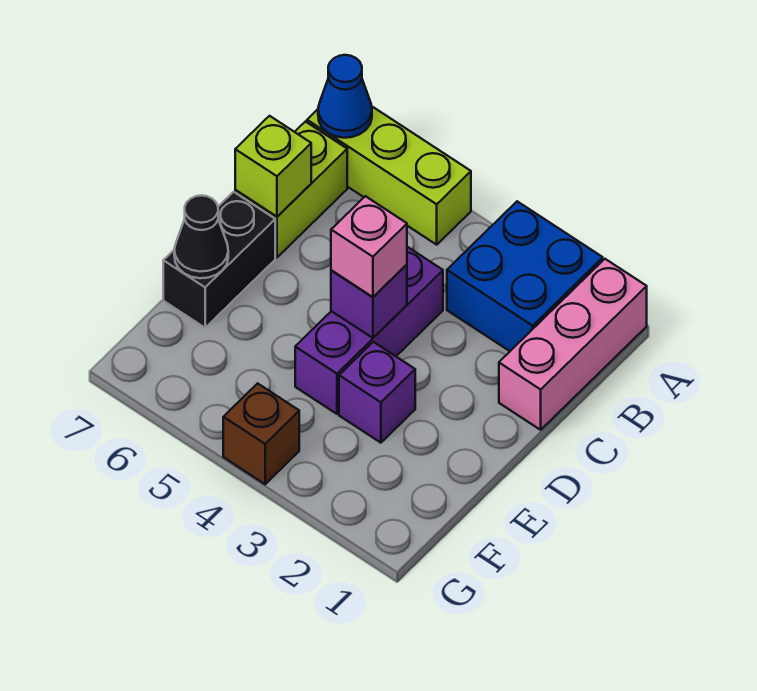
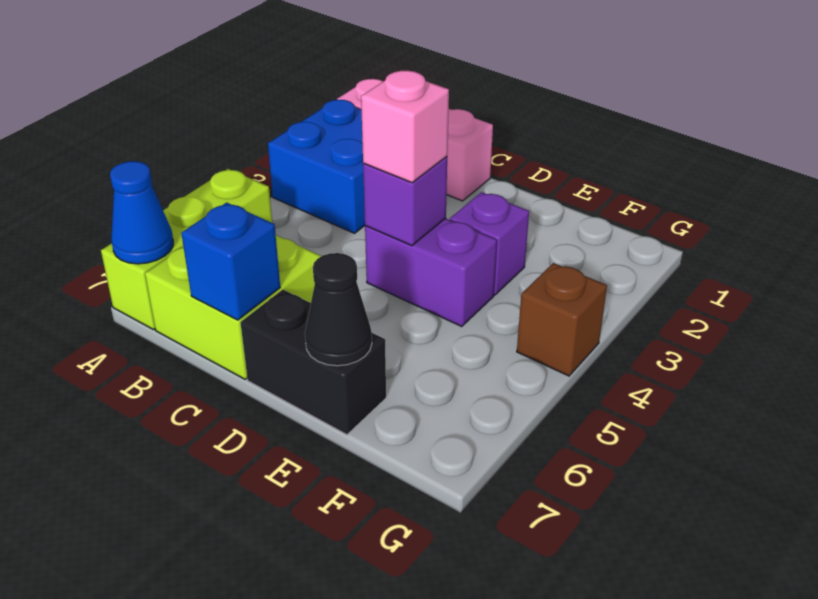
lime 1x2 brick [235,122,347,257] -> lime 2x2 brick [145,235,321,379]
purple 1x3 brick [295,247,443,414] -> purple 1x2 brick [365,218,497,326]
lime 1x1 brick [235,116,311,217] -> blue 1x1 brick [181,203,280,320]

